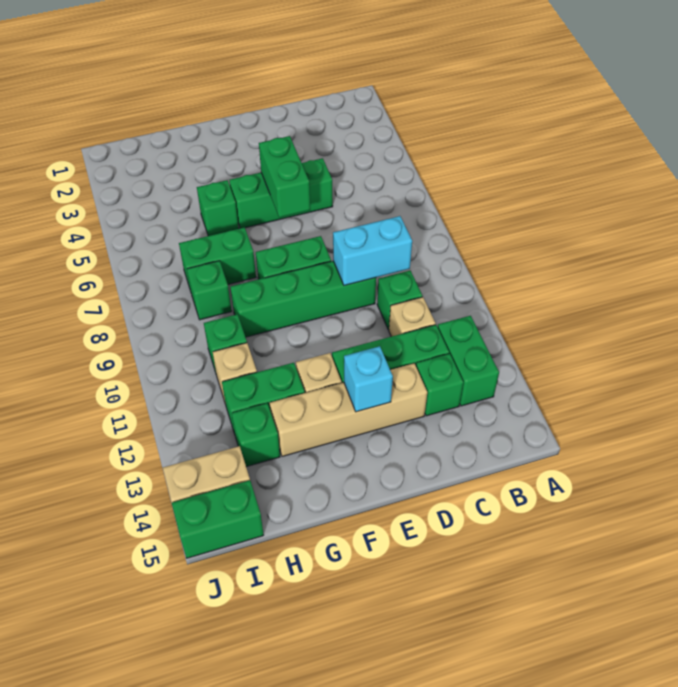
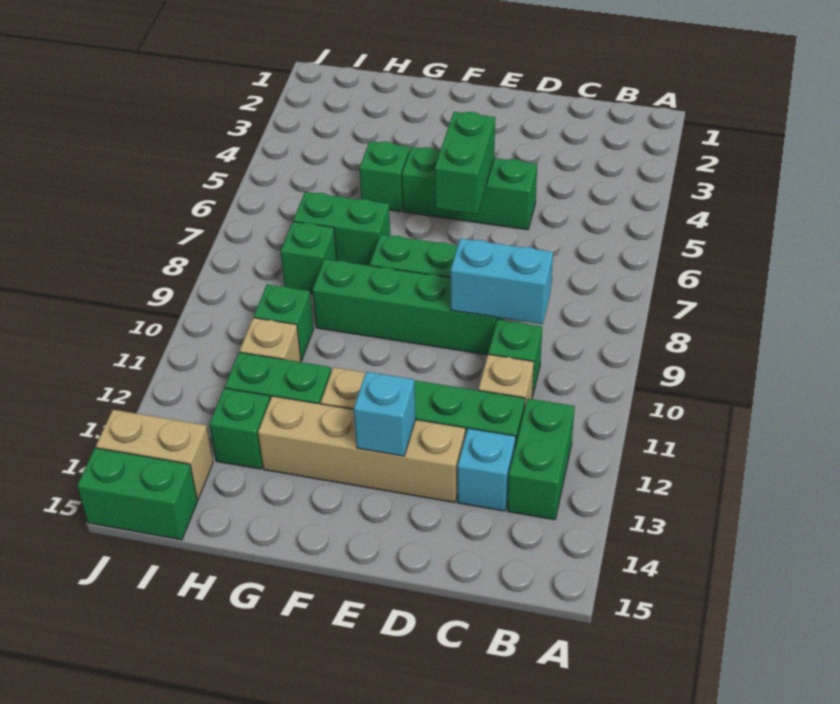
green 1x1 brick [416,354,463,416] -> cyan 1x1 brick [458,428,516,511]

